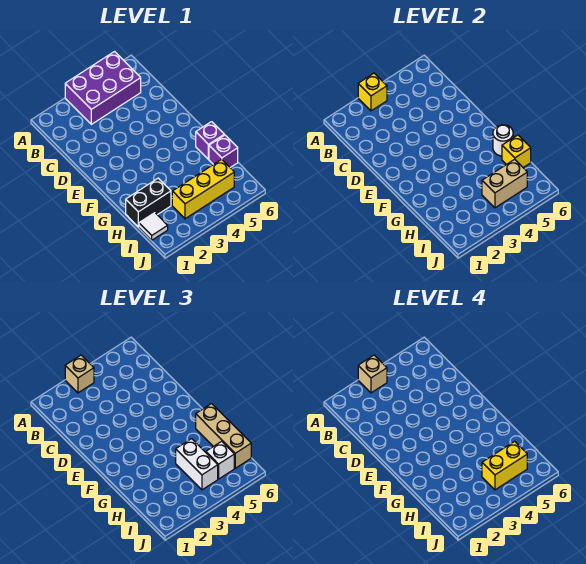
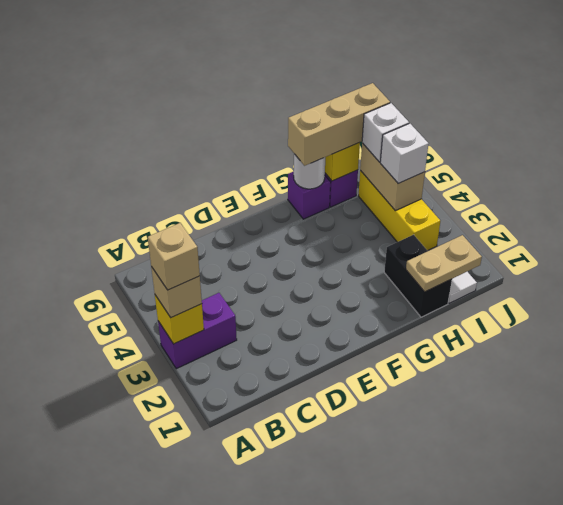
purple 2x3 brick [65,52,141,124] -> purple 1x2 brick [158,293,237,369]
none -> tan 1x2 plate [406,235,482,292]
white 1x2 brick [176,439,218,490] -> white 1x1 brick [380,123,428,183]
yellow 1x2 brick [482,441,527,490] -> none

